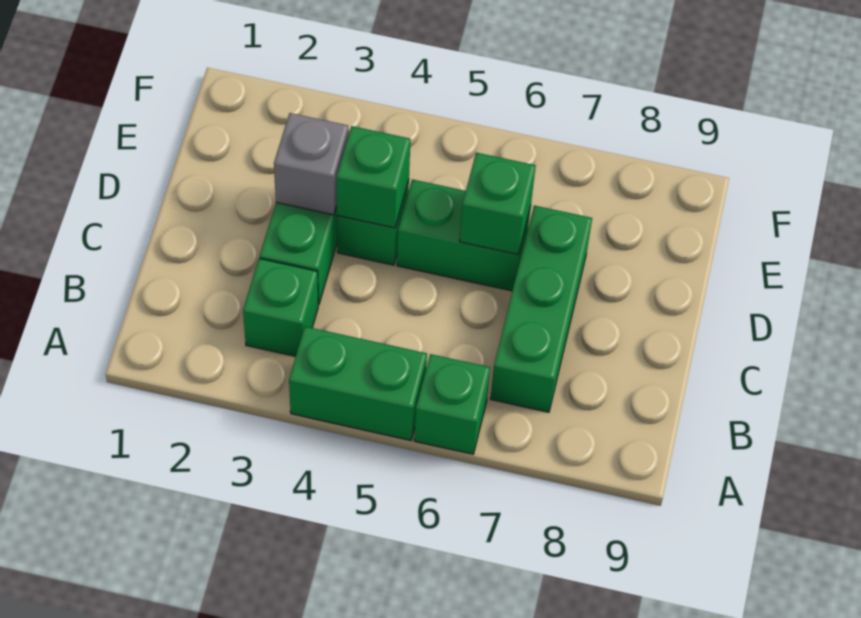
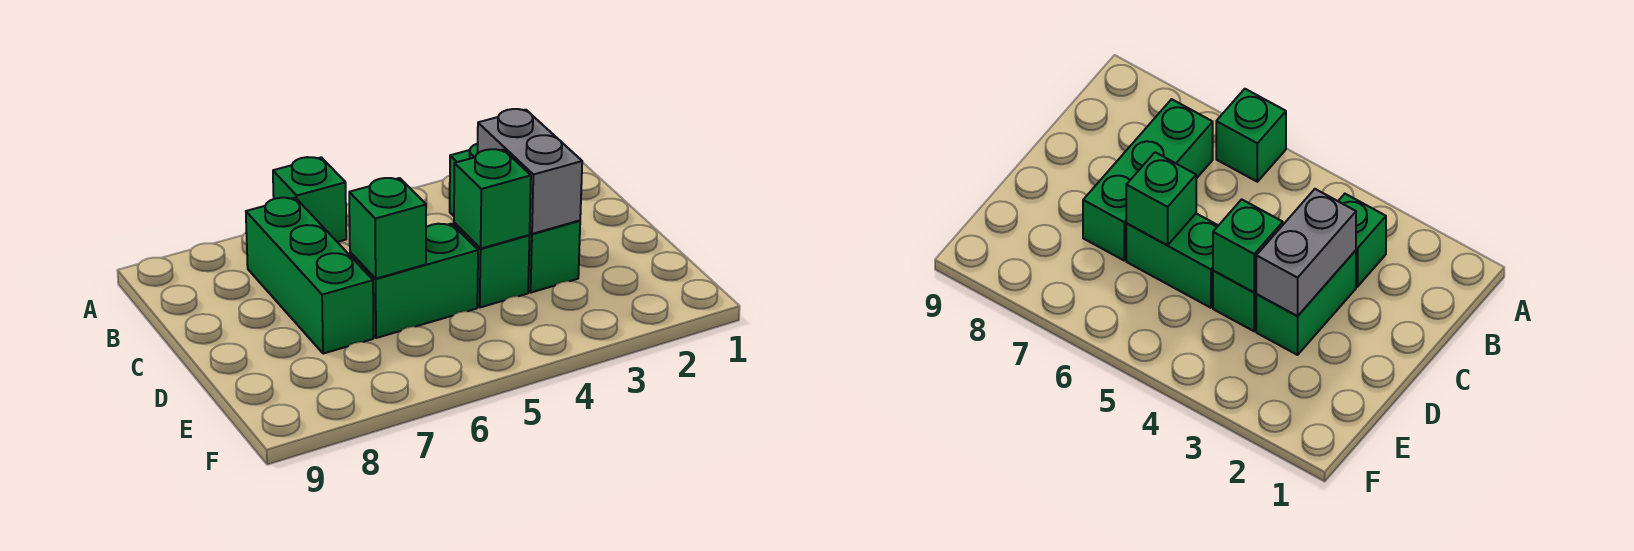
green 1x2 brick [289,327,427,440] -> none
grey 1x1 brick [274,113,348,215] -> grey 1x2 brick [477,109,582,234]

